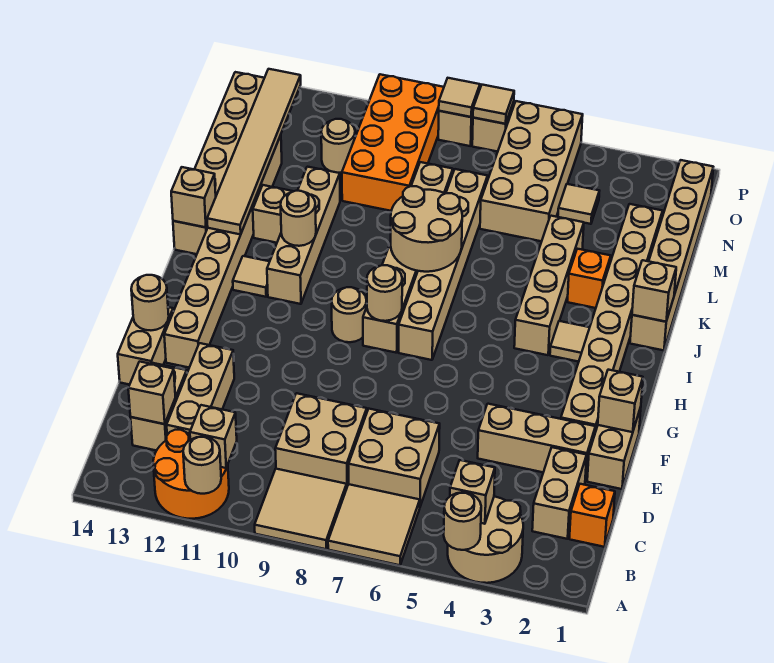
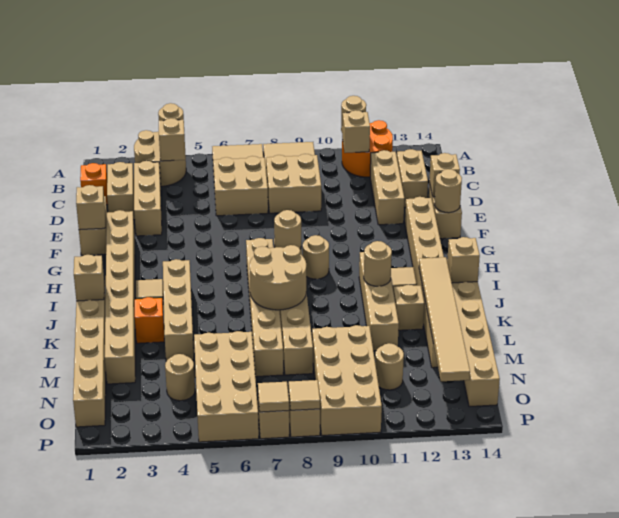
tan 1x1 brick [128,362,175,424] -> tan 1x1 brick moved to [430,153,460,197]
tan 1x3 brick [478,404,595,481] -> tan 1x3 brick turned to [134,161,162,236]
orange 2x4 brick [342,74,444,211] -> tan 2x4 brick [312,325,382,435]
tan 1x1 tile [558,184,599,224] -> tan 1x1 round brick [165,354,195,401]

